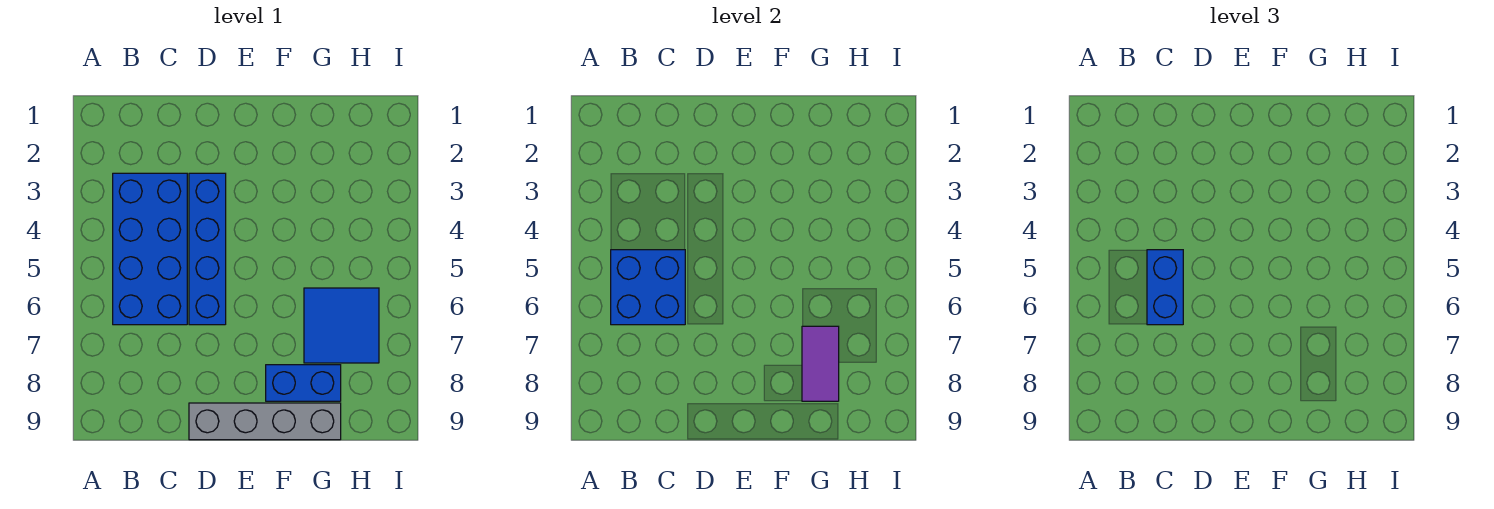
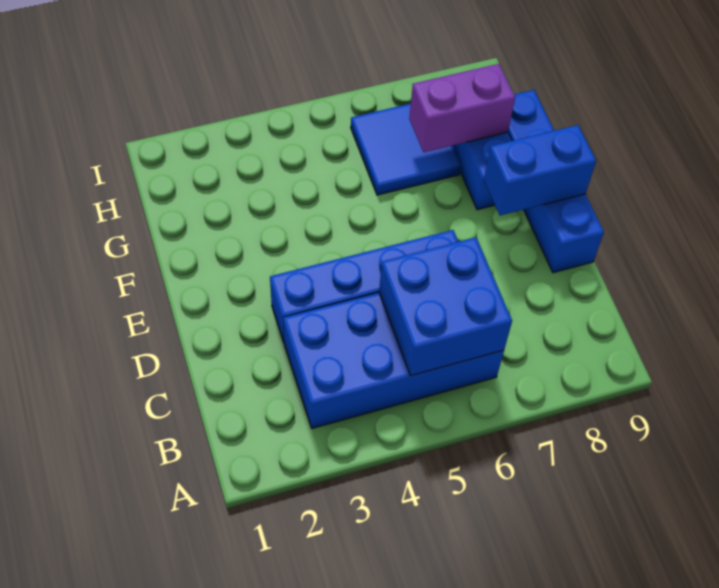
blue 1x2 brick [1147,250,1183,325] -> blue 1x2 brick moved to [484,125,596,215]
grey 1x4 brick [189,403,341,440] -> blue 1x4 brick [508,90,604,273]
purple 1x2 tile [802,326,839,401] -> purple 1x2 brick [409,64,515,152]

